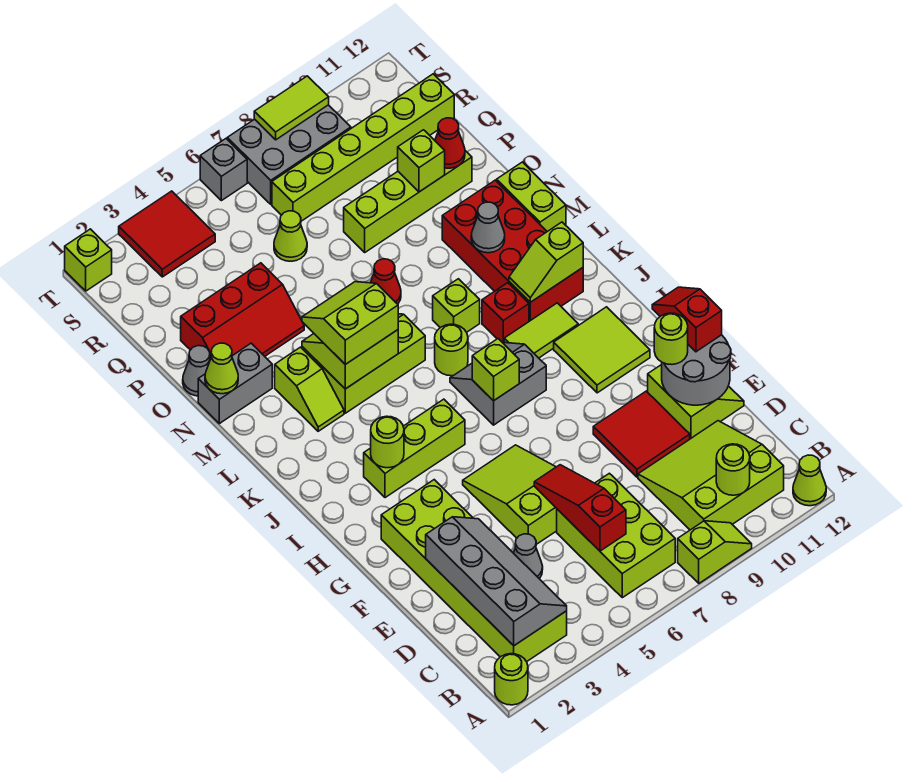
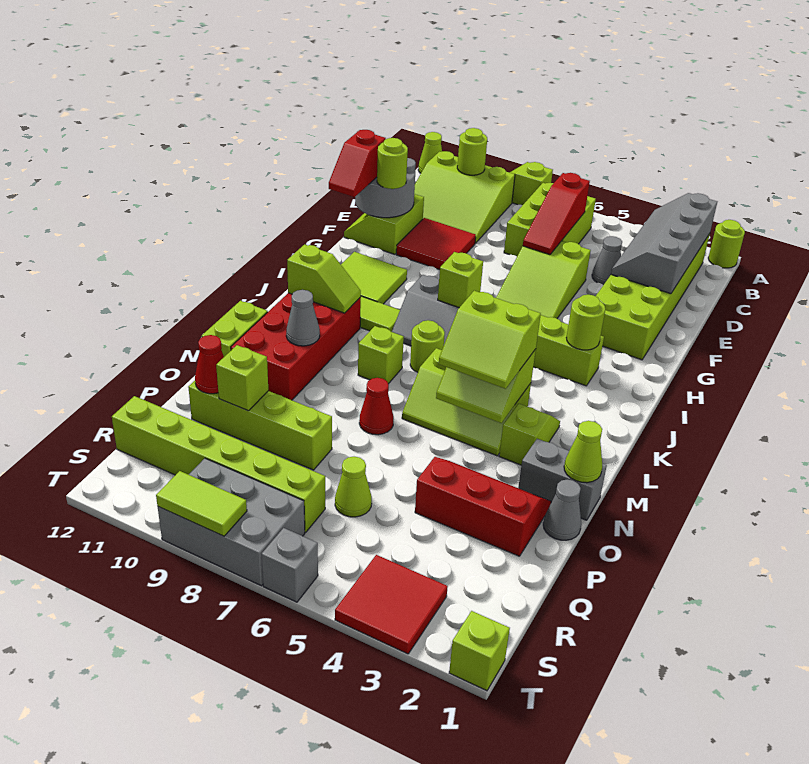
red 1x1 brick [482,283,529,343] -> none

